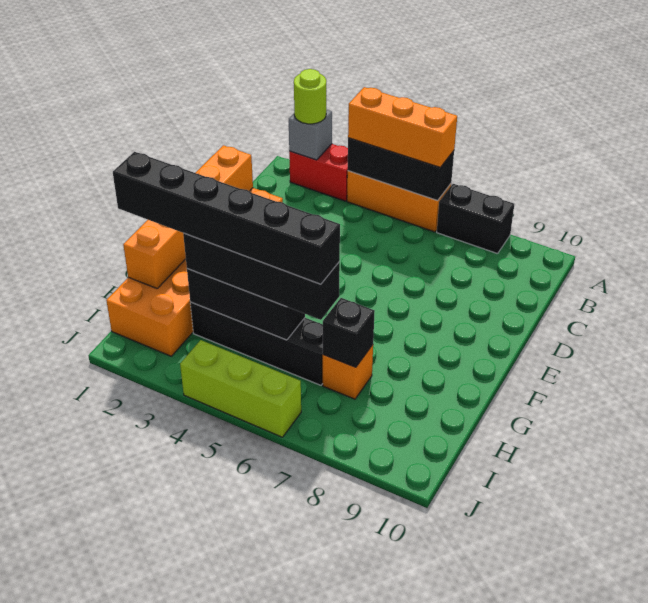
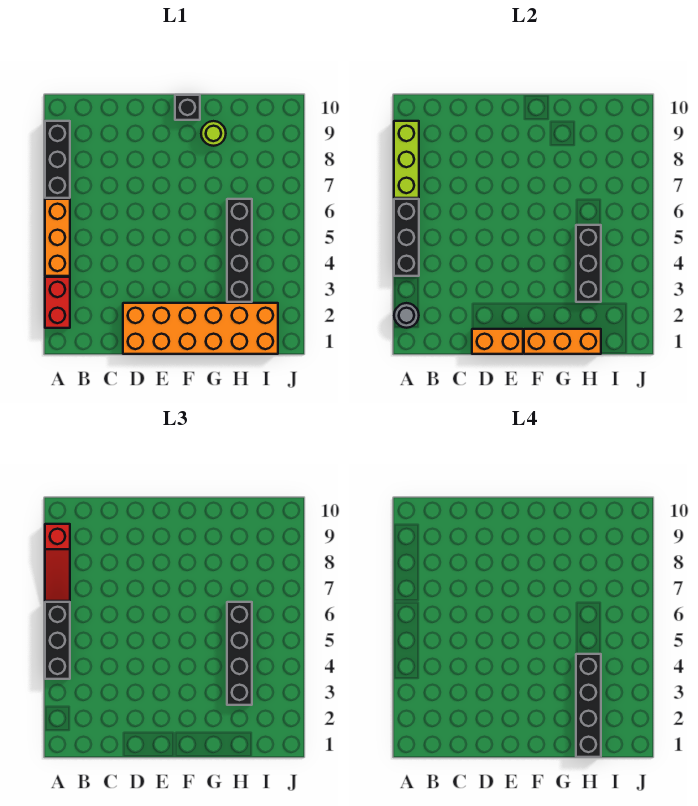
grey 1x1 brick [289,110,332,160] -> grey 1x1 round brick [394,303,419,328]
lime 1x1 round brick [294,69,326,124] -> lime 1x1 round brick moved to [201,121,226,146]
orange 1x3 brick [348,87,457,167] -> black 1x3 brick [45,602,70,679]
black 1x2 brick [437,184,514,254] -> black 1x3 brick [45,121,70,198]
none -> red 1x3 slope [45,524,70,601]
black 1x6 brick [113,152,340,284] -> black 1x4 brick [576,654,601,757]
orange 1x1 brick [323,345,373,399] -> none
black 1x1 brick [323,298,375,367] -> black 1x1 brick moved to [175,95,200,120]
lime 1x3 brick [180,340,301,437] -> lime 1x3 brick moved to [394,121,419,198]

